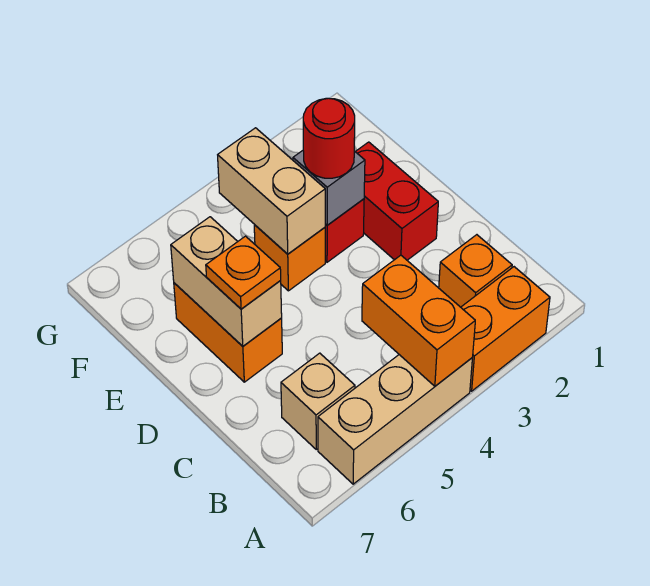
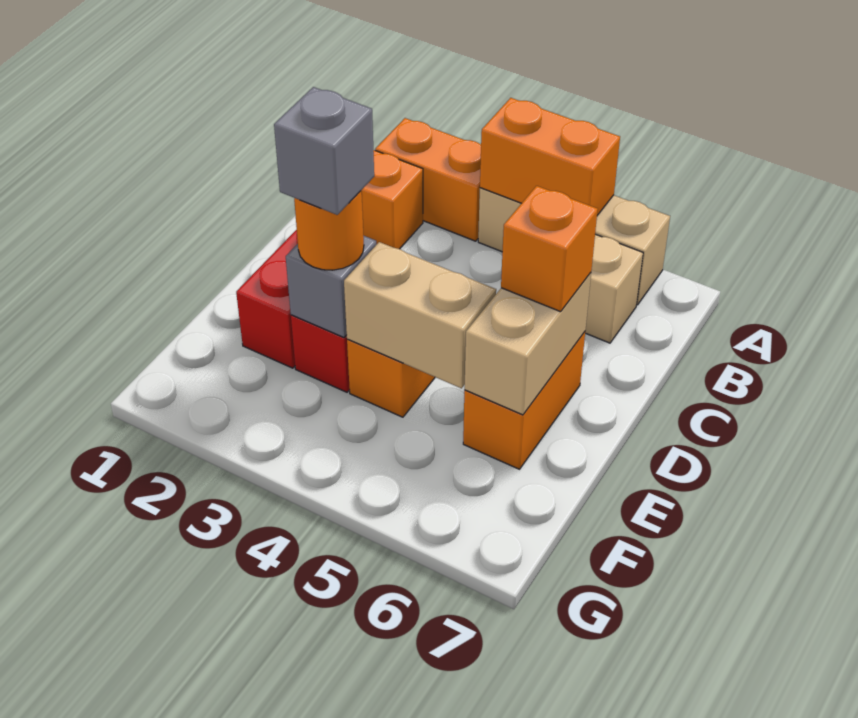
orange 1x2 brick [362,255,475,386] -> orange 1x2 brick turned to [480,98,620,215]
orange 1x1 plate [206,236,281,309] -> orange 1x1 brick [501,186,598,312]
red 1x1 round brick [303,98,355,178] -> orange 1x1 round brick [294,190,364,270]
none -> grey 1x1 brick [274,87,374,215]
tan 1x2 brick [218,128,325,254] -> tan 1x2 brick turned to [344,242,496,388]

